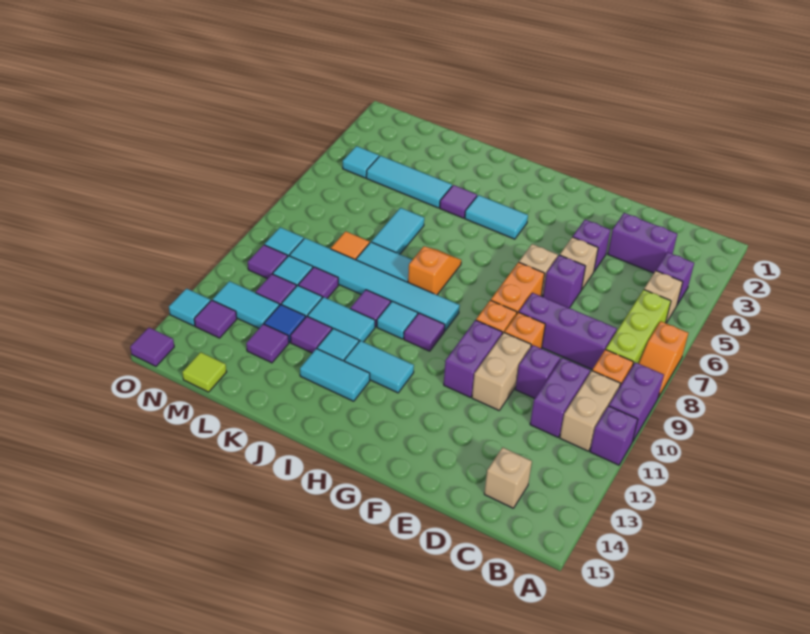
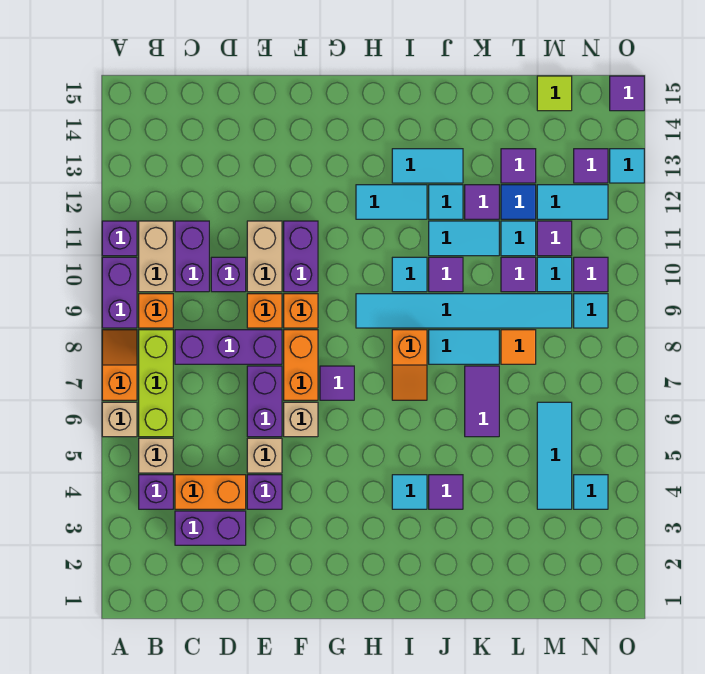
none -> orange 1x2 brick [175,475,246,509]
tan 1x1 brick [484,447,532,508] -> tan 1x1 brick moved to [102,402,137,437]
purple 1x1 brick [543,255,585,308] -> purple 1x2 brick [247,366,282,437]
cyan 1x2 tile [465,195,528,239] -> cyan 1x1 tile [392,475,427,509]
purple 1x1 tile [404,313,445,351] -> purple 1x1 tile moved to [320,366,354,400]
cyan 1x3 tile [366,156,452,208] -> cyan 1x3 tile turned to [537,402,572,509]
cyan 1x2 tile [372,208,424,254] -> purple 1x2 tile [465,366,499,437]

